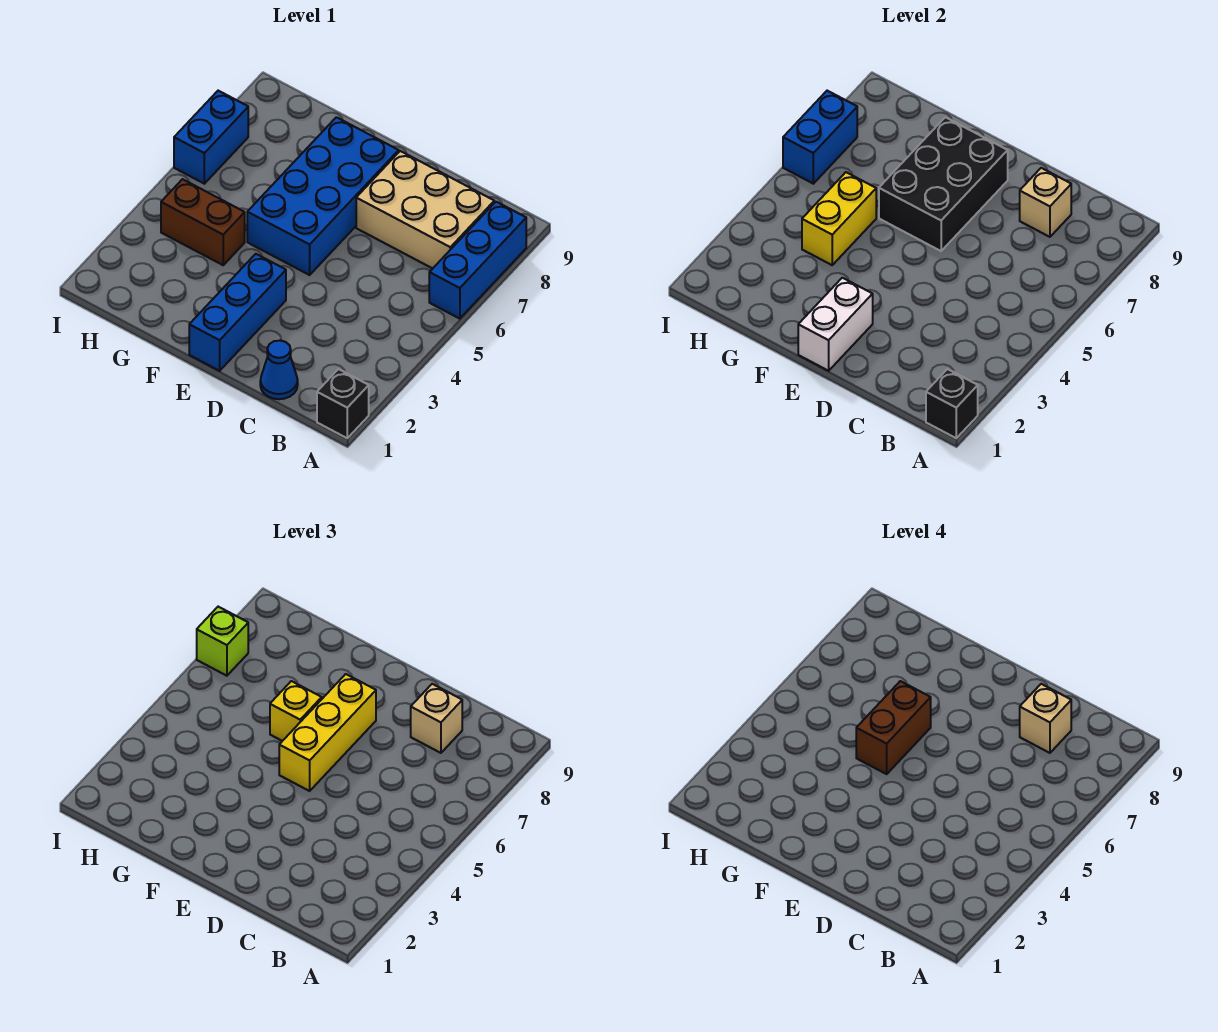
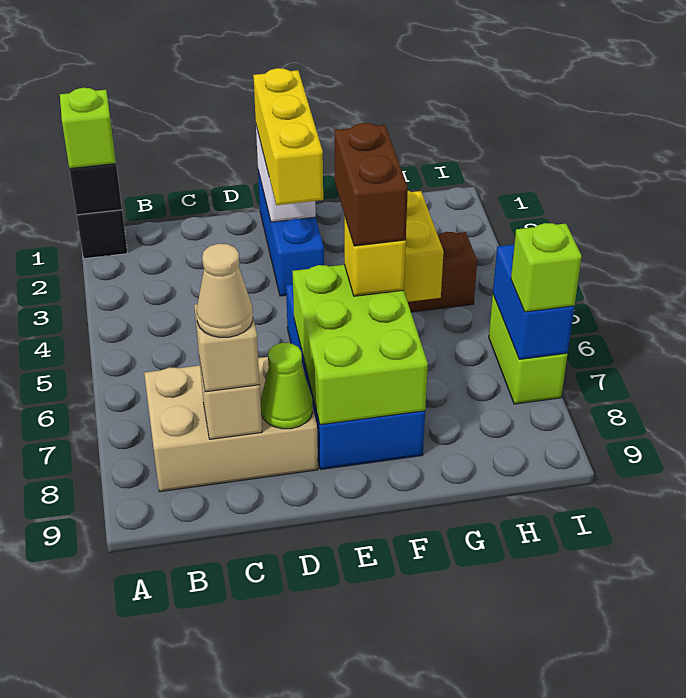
none -> lime 1x1 brick [60,88,116,169]
blue 1x3 brick [429,202,526,319] -> none
blue 1x1 cone [260,340,298,399] -> none
tan 1x1 brick [1020,684,1071,753] -> tan 1x1 cone [197,244,253,337]
none -> lime 1x1 cone [261,343,313,429]
yellow 1x3 brick [279,674,376,791] -> yellow 1x3 brick moved to [253,68,323,205]
black 2x3 brick [879,117,1008,251] -> lime 2x3 brick [292,265,428,425]
blue 1x2 brick [174,91,248,184] -> lime 1x2 brick [489,295,567,404]

